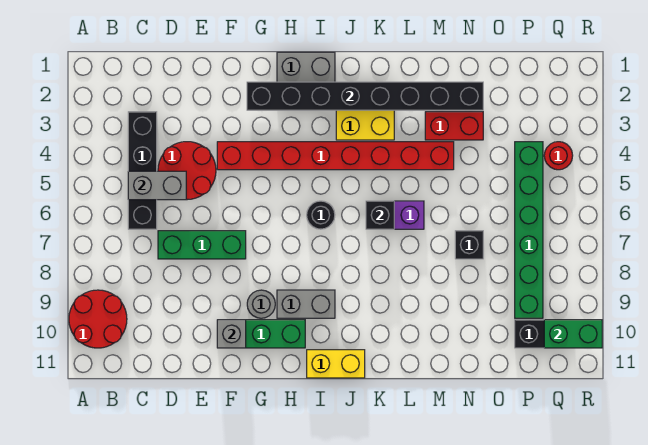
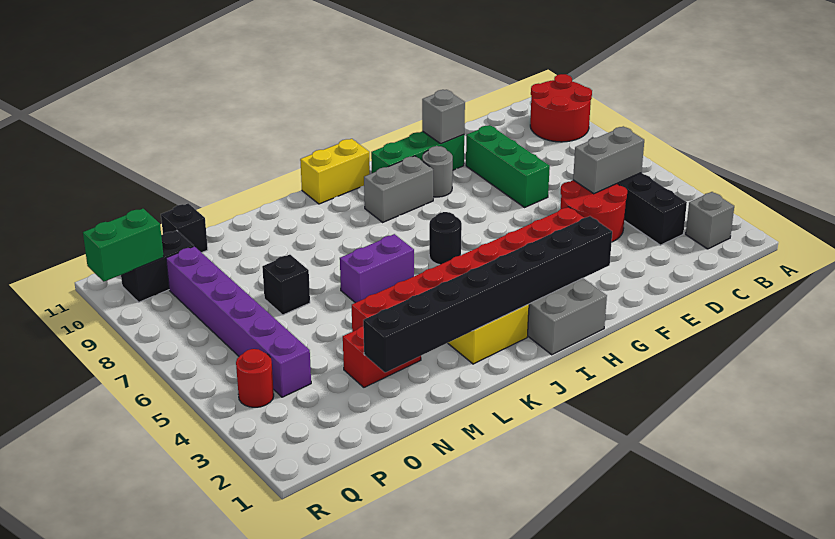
none -> grey 1x1 brick [686,192,734,249]
green 1x3 brick [158,231,246,259] -> green 1x3 brick turned to [466,125,550,207]
black 1x1 brick [366,201,394,229] -> black 1x1 brick moved to [161,203,208,253]
green 1x6 brick [515,142,543,318] -> purple 1x6 brick [166,246,311,397]

